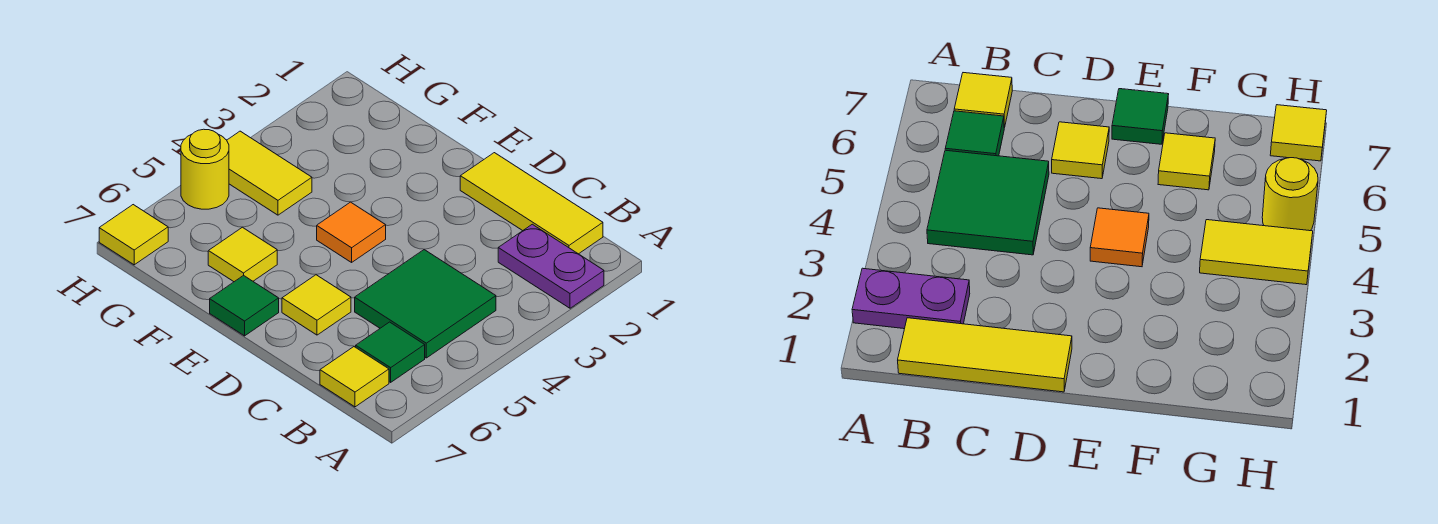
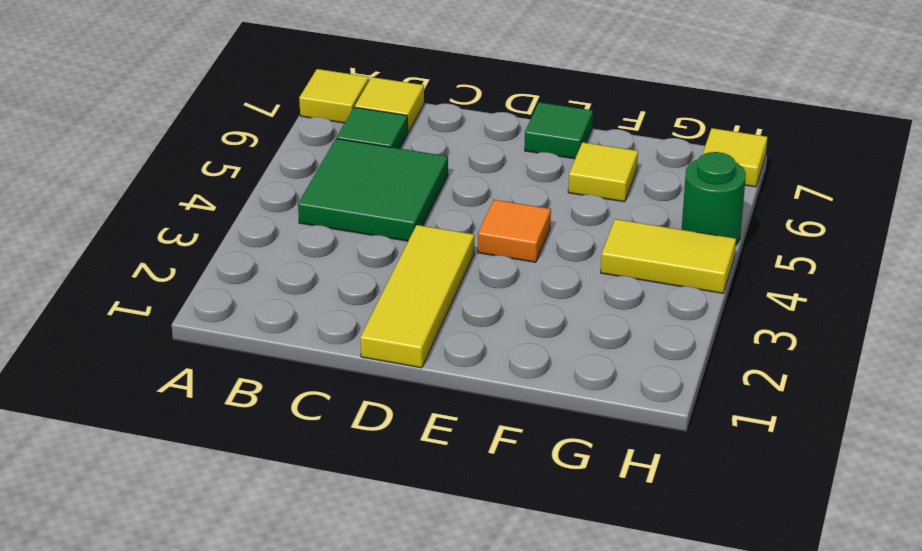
purple 1x2 plate [498,224,604,308] -> none
yellow 1x3 tile [460,153,603,254] -> yellow 1x3 tile turned to [360,225,474,368]
yellow 1x1 tile [282,275,351,335] -> yellow 1x1 tile moved to [299,69,369,123]
yellow 1x1 round brick [181,129,229,209] -> green 1x1 round brick [682,152,746,245]

